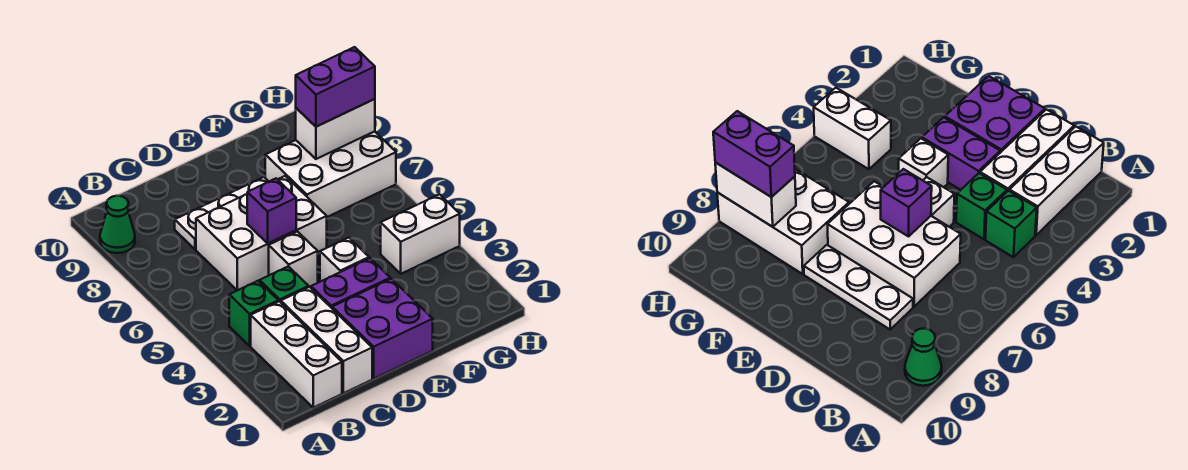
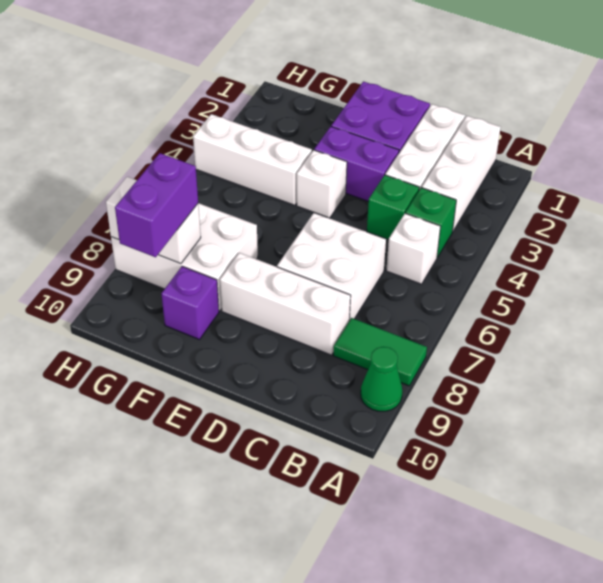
none -> green 1x2 tile [333,318,427,386]
white 2x3 brick [196,176,327,290] -> white 2x2 brick [277,213,386,321]
white 1x3 plate [175,177,269,249] -> white 1x3 brick [220,253,351,355]
white 1x1 brick [269,231,318,287] -> white 1x1 brick moved to [386,213,441,284]
purple 1x1 brick [247,179,296,243] -> purple 1x1 brick moved to [161,266,219,340]
white 1x2 brick [381,194,460,274] -> white 1x3 brick [193,114,312,205]
purple 1x2 brick [296,47,375,127] -> purple 1x2 brick turned to [115,153,198,257]

